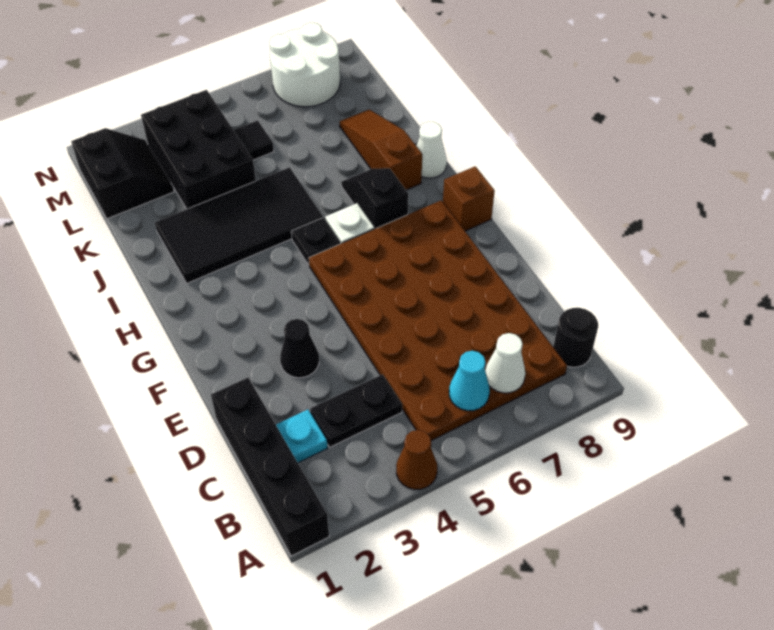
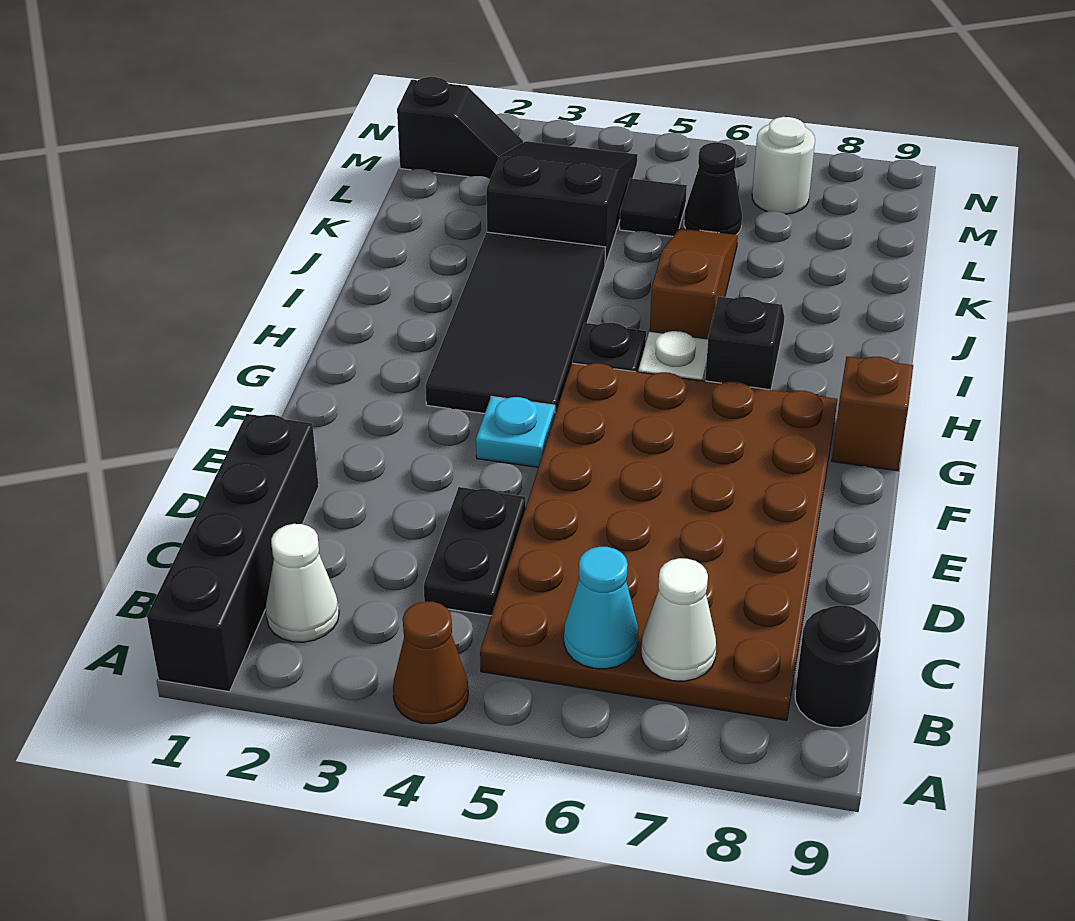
cyan 1x1 plate [276,410,328,463] -> cyan 1x1 plate moved to [476,396,555,467]
black 1x2 plate [310,374,402,447] -> black 1x2 plate turned to [424,487,526,616]
black 1x1 cone [280,319,319,378] -> black 1x1 cone moved to [684,142,742,235]
black 2x4 tile [155,167,323,283] -> black 2x4 tile turned to [425,232,605,414]
brown 1x3 slope [340,109,422,190] -> brown 1x3 slope moved to [650,228,738,339]
white 1x1 cone [417,122,447,178] -> white 1x1 cone moved to [266,524,339,642]
black 2x3 brick [141,90,256,209] -> black 2x3 slope [486,141,638,265]
black 2x2 slope [71,128,174,219] -> black 1x2 slope [397,77,523,179]
white 2x2 round brick [269,23,340,107] -> white 1x1 round brick [752,117,815,214]

